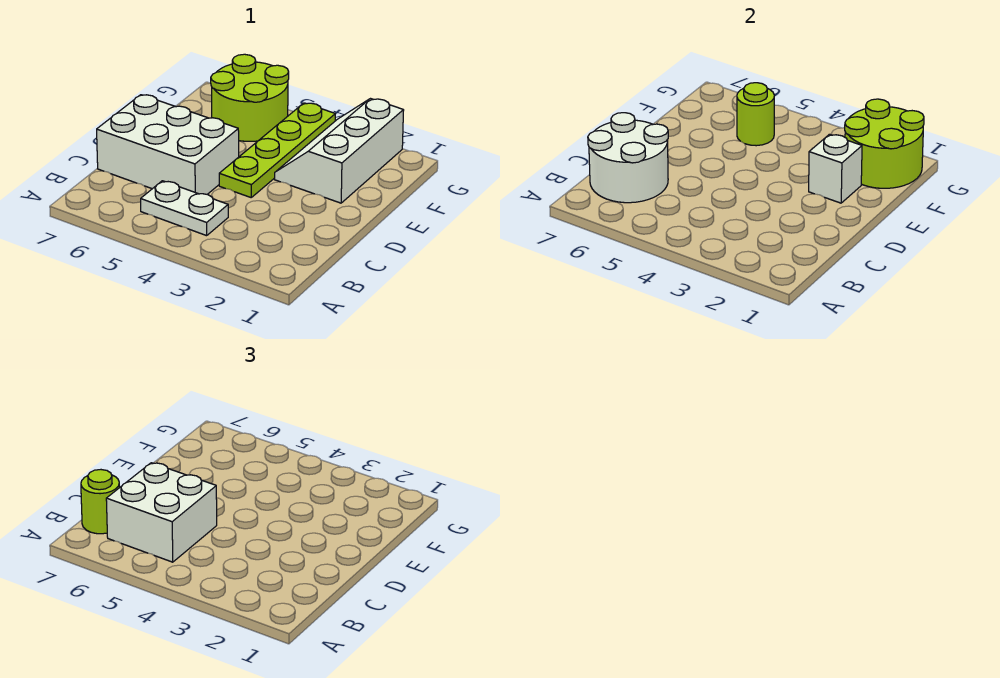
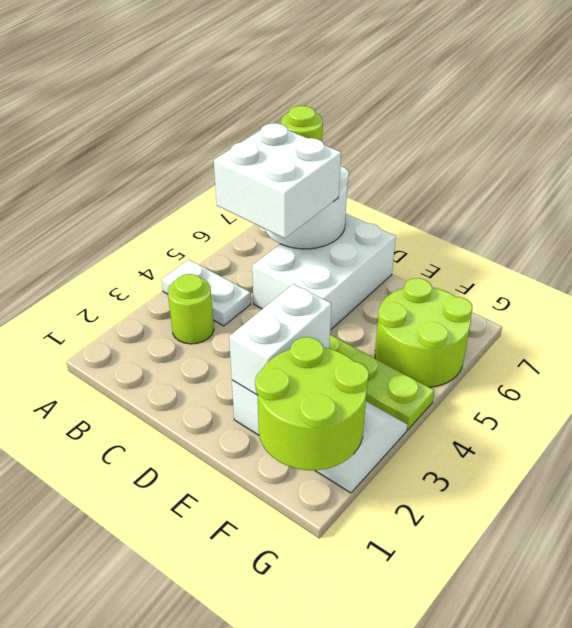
white 1x2 plate [141,181,228,236] -> white 1x2 plate turned to [162,260,251,326]
white 1x1 brick [809,134,862,203] -> white 1x2 brick [229,284,331,395]
lime 1x1 round brick [737,83,774,146] -> lime 1x1 round brick moved to [168,274,214,344]

